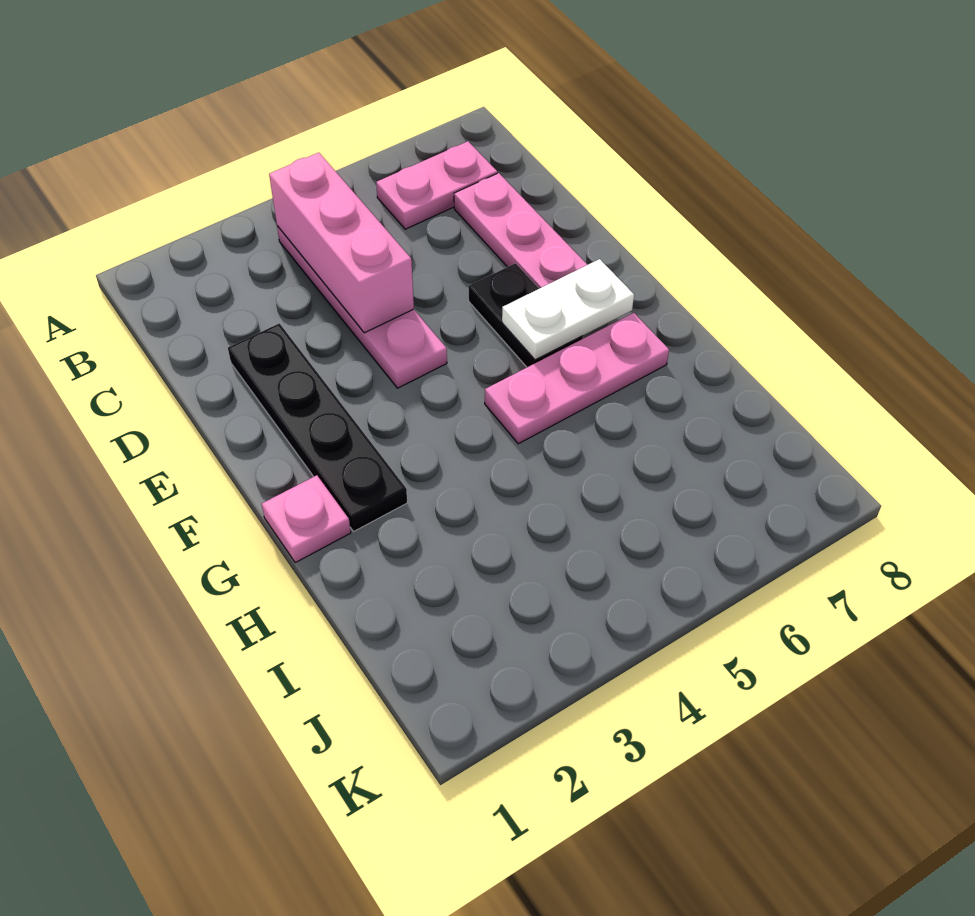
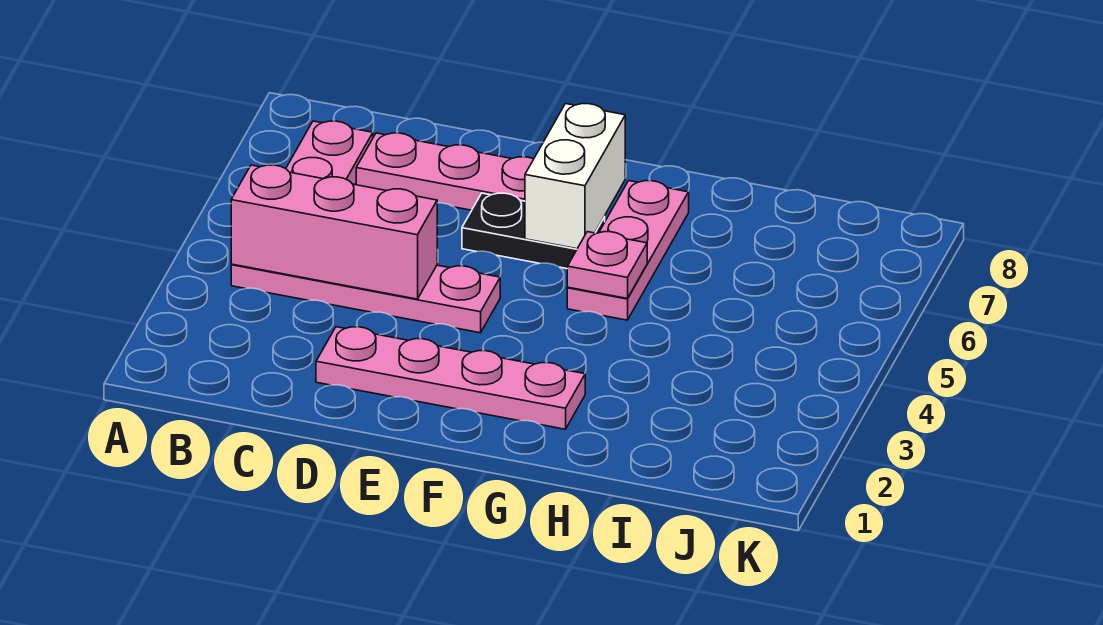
black 1x4 plate [228,323,407,531] -> pink 1x4 plate [316,327,585,429]
white 1x2 plate [502,259,634,360] -> white 1x2 brick [525,104,625,249]
pink 1x1 plate [262,475,351,563] -> pink 1x1 plate moved to [567,232,647,299]

